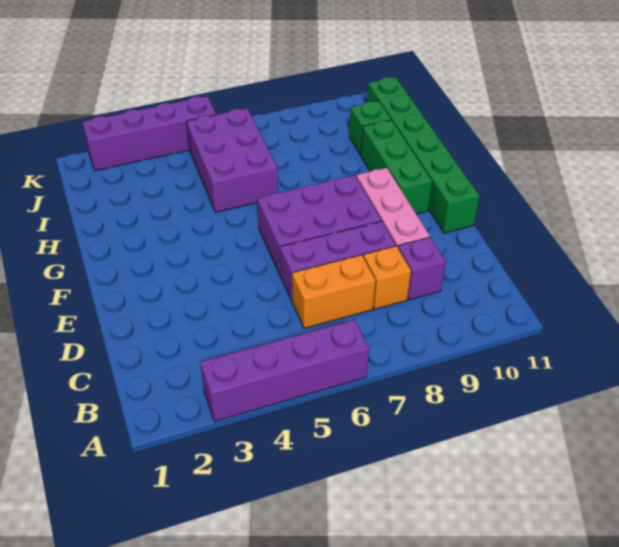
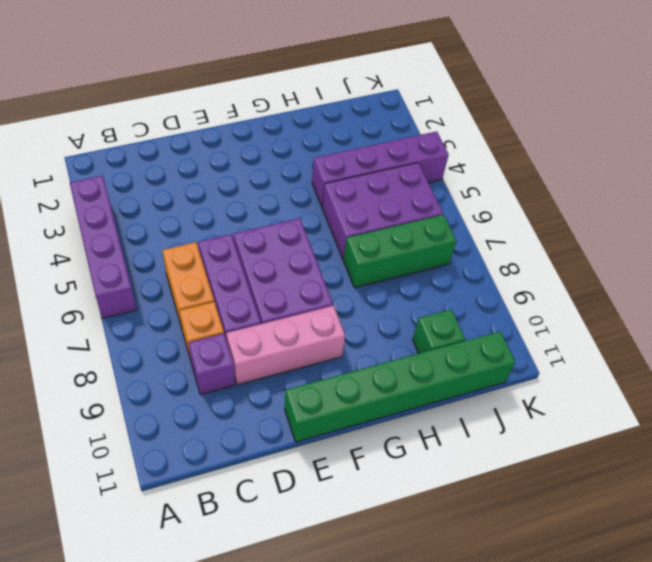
green 1x3 brick [361,120,432,214] -> green 1x3 brick moved to [344,215,456,288]
purple 1x4 brick [82,96,216,171] -> purple 1x4 brick turned to [312,131,449,206]

